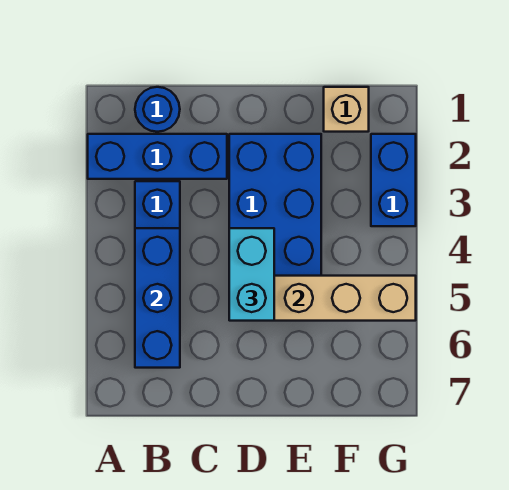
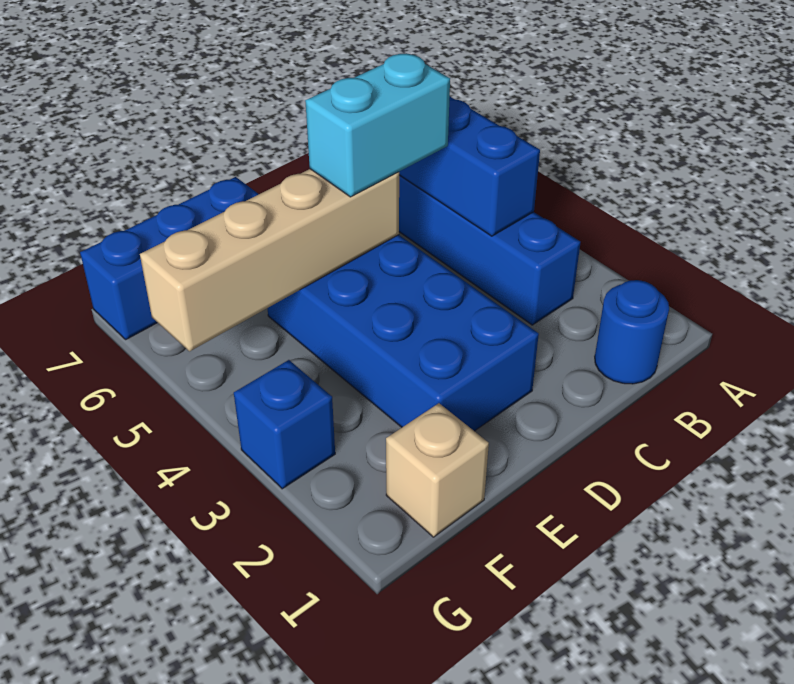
blue 1x3 brick [88,134,227,179] -> blue 1x3 brick moved to [80,177,259,339]
cyan 1x2 brick [229,228,274,321] -> cyan 1x2 brick turned to [305,53,450,197]
blue 1x2 brick [371,134,416,226] -> blue 1x1 brick [234,360,335,489]

